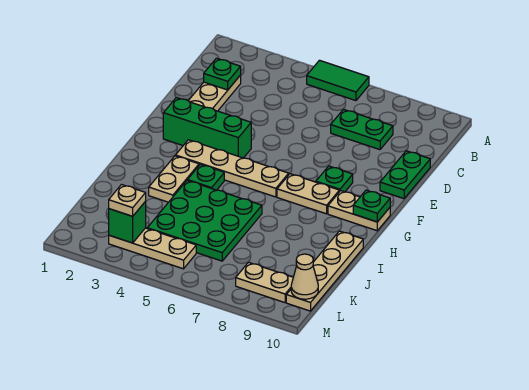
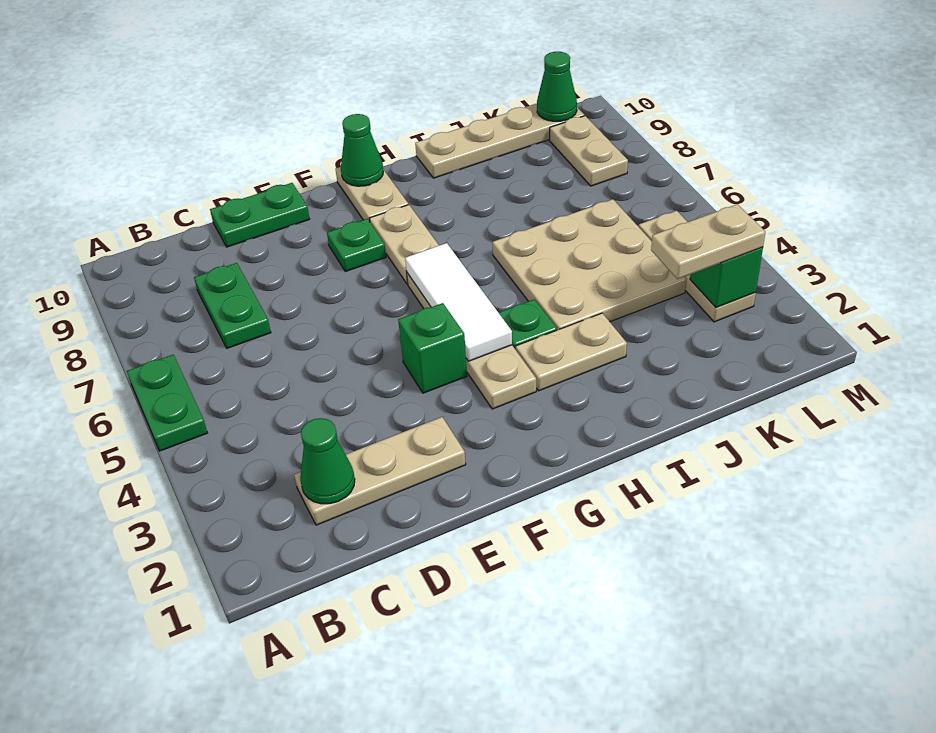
green 1x2 tile [307,60,369,101] -> green 1x2 plate [127,355,207,451]
green 1x1 plate [204,58,241,90] -> green 1x1 cone [300,418,355,504]
green 1x3 brick [163,98,251,158] -> green 1x1 brick [398,303,467,393]
none -> white 1x3 tile [405,243,512,361]
green 1x1 plate [353,190,390,222] -> green 1x1 cone [341,114,383,186]
green 3x3 plate [147,180,262,261] -> tan 3x3 plate [492,199,686,330]
tan 1x1 plate [109,185,146,216] -> tan 1x2 plate [651,204,765,279]
tan 1x1 cone [291,254,318,299] -> green 1x1 cone [537,52,577,121]

